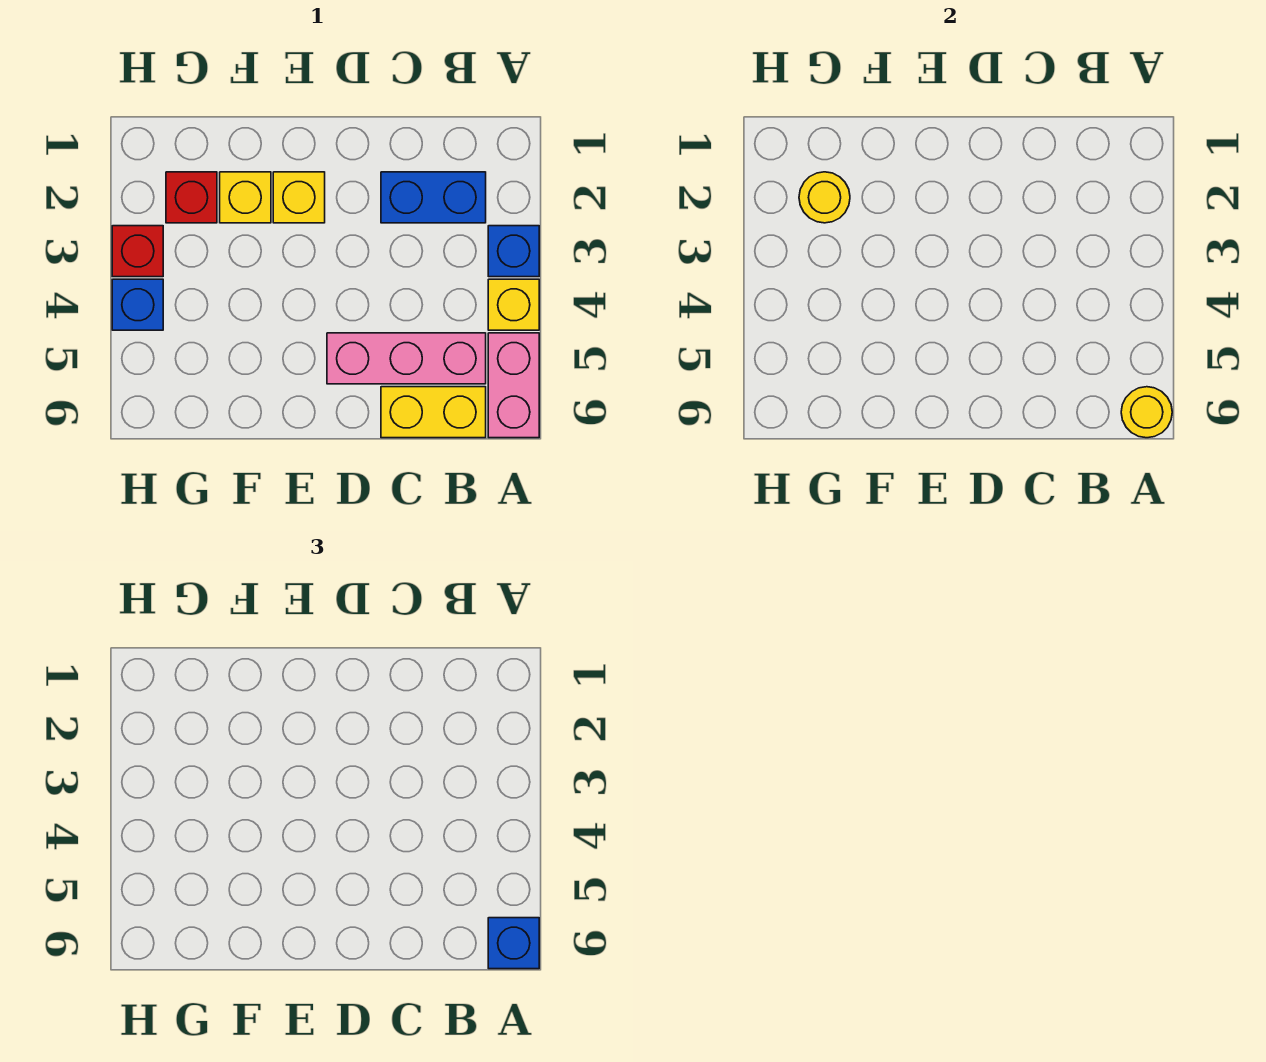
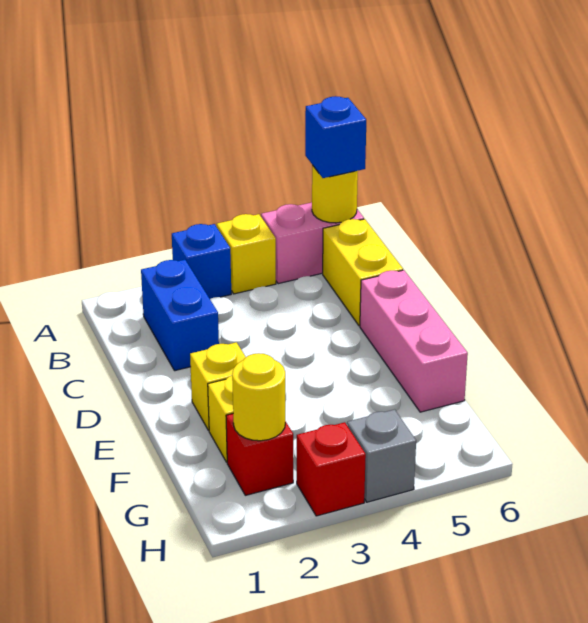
pink 1x3 brick [327,333,486,384] -> pink 1x3 brick moved to [360,270,468,412]
blue 1x1 brick [112,279,163,330] -> grey 1x1 brick [347,410,416,502]

